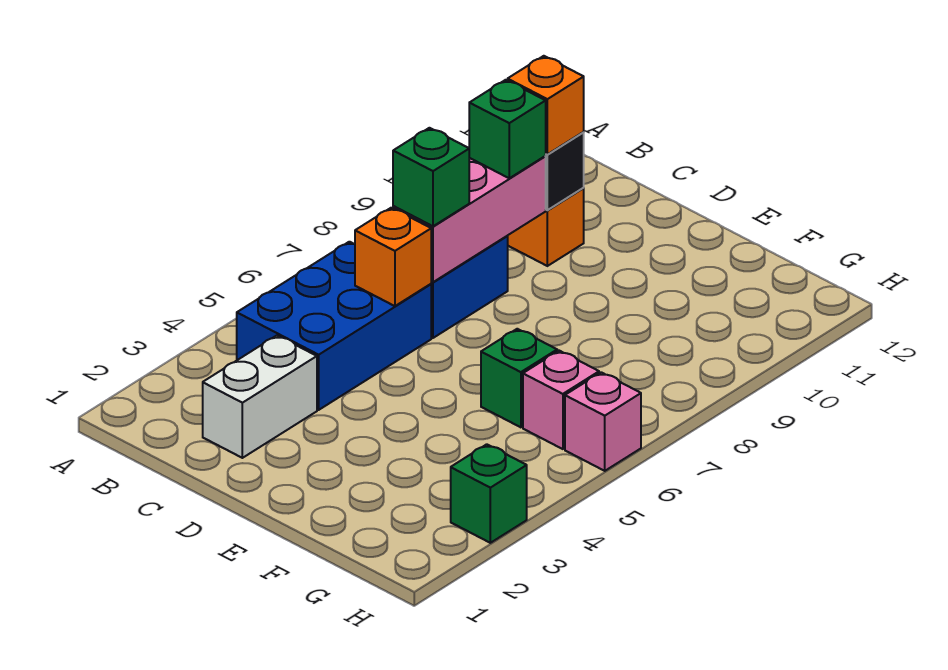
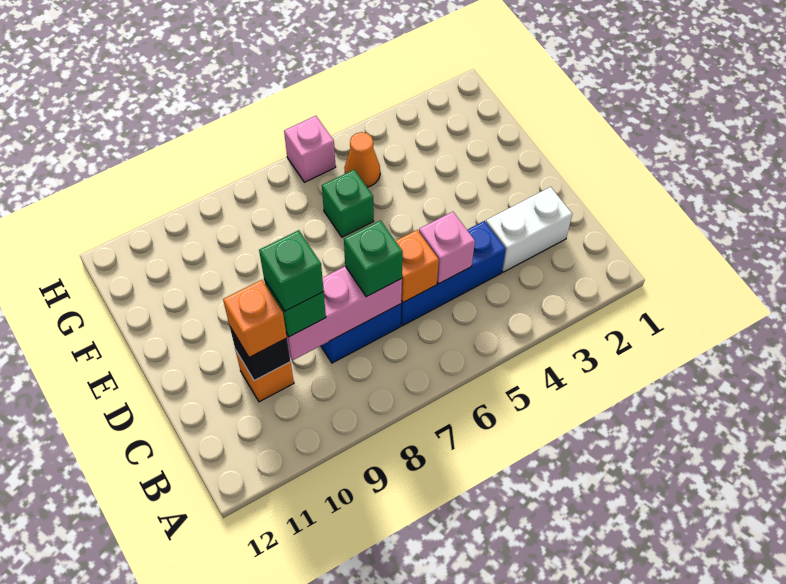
blue 2x3 brick [237,242,431,410] -> blue 1x3 brick [401,221,506,326]
none -> orange 1x1 cone [344,132,380,187]
pink 1x1 brick [523,351,599,449] -> pink 1x1 brick moved to [419,212,475,284]
green 1x1 brick [451,444,527,543] -> green 1x1 brick moved to [259,230,324,311]

